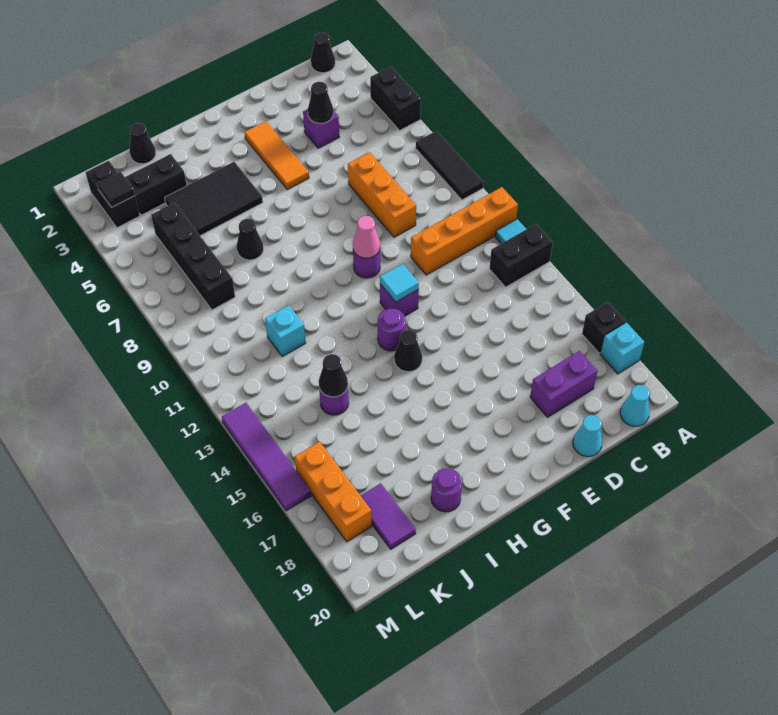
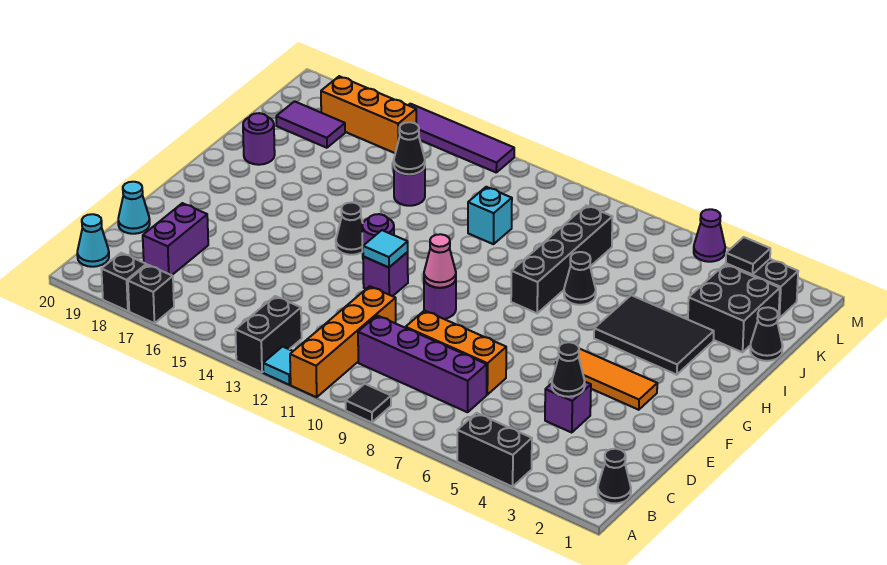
black 1x3 tile [415,131,483,200] -> black 1x1 tile [345,384,391,422]
cyan 1x1 brick [600,322,644,374] -> black 1x1 brick [101,253,146,311]
none -> purple 1x4 brick [358,315,487,412]
black 2x3 tile [165,162,263,236] -> black 2x3 tile turned to [594,295,714,375]
black 1x2 brick [125,154,187,215] -> black 2x2 brick [688,264,780,352]
black 1x4 brick [151,203,235,310] -> black 1x4 brick turned to [511,205,612,313]
none -> purple 1x1 cone [694,209,725,262]

